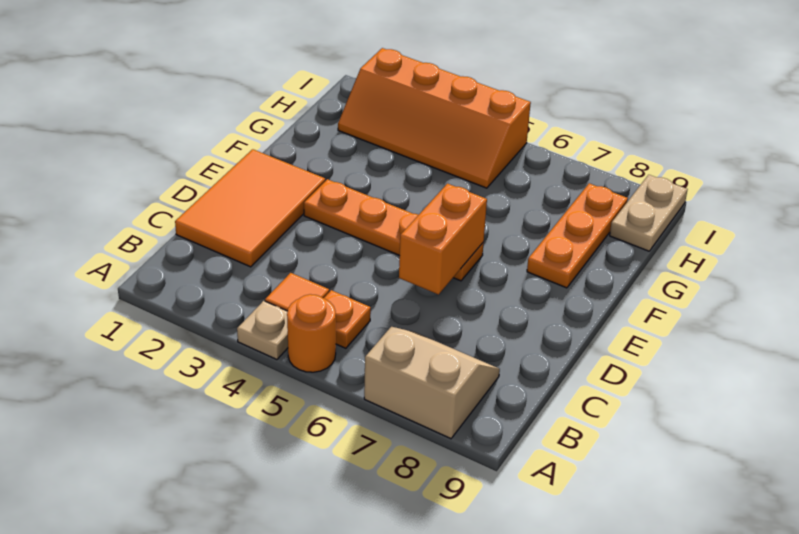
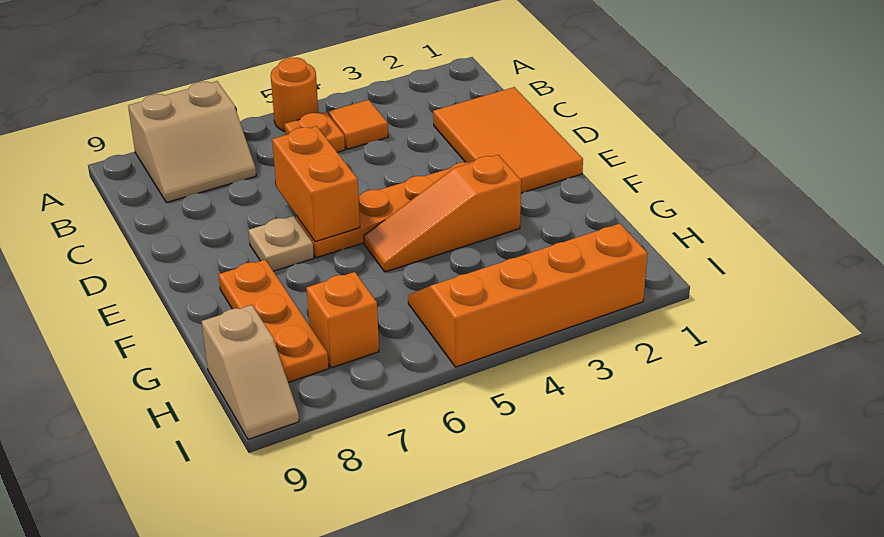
tan 1x1 plate [237,301,288,360] -> tan 1x1 plate moved to [248,216,314,271]
none -> orange 1x3 slope [364,155,521,272]
none -> orange 1x1 brick [307,272,379,368]
tan 1x2 plate [610,175,688,251] -> tan 1x2 slope [202,305,299,439]

